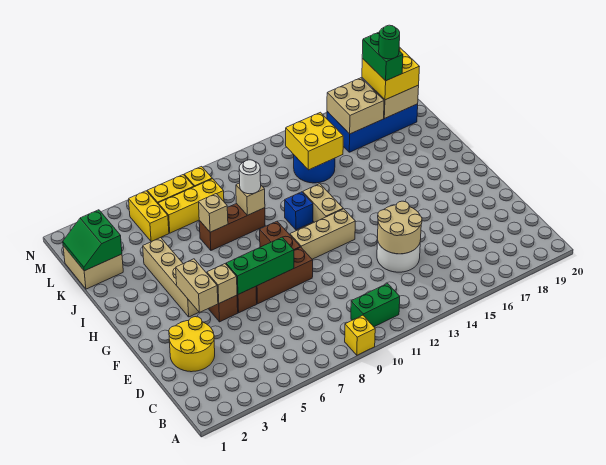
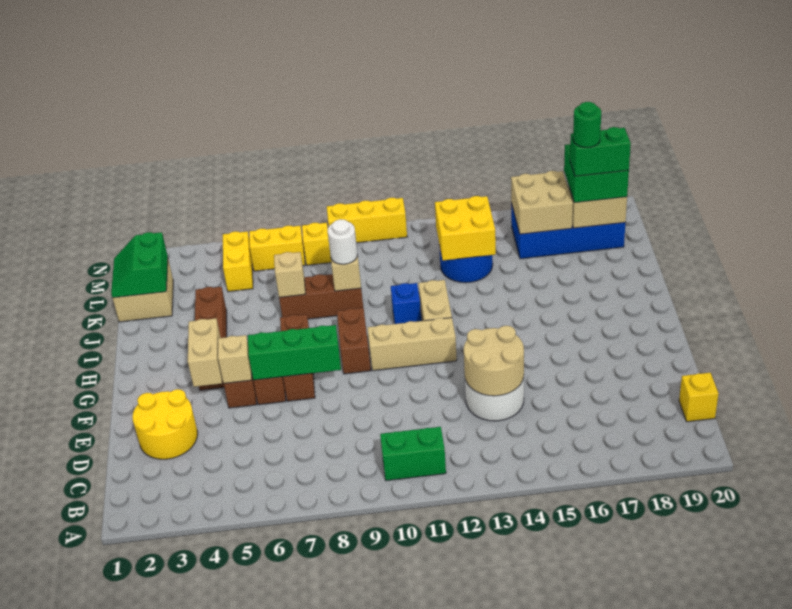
yellow 1x1 brick [345,315,375,355] -> yellow 1x1 brick moved to [679,373,719,422]
brown 1x3 brick [256,247,313,304] -> brown 1x3 brick turned to [280,314,315,401]
tan 1x4 brick [143,238,199,317] -> brown 1x4 brick [195,287,227,390]
yellow 1x3 brick [158,179,224,233] -> yellow 1x3 brick moved to [327,198,407,243]
yellow 2x2 brick [362,47,419,100] -> green 2x2 brick [564,144,629,203]
green 1x2 brick [362,32,403,81] -> green 1x2 brick turned to [570,127,631,176]

